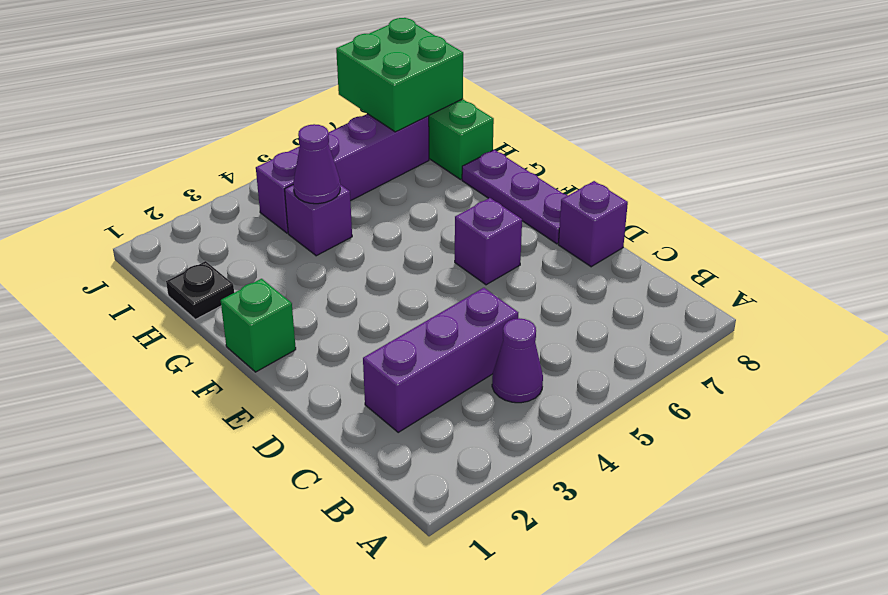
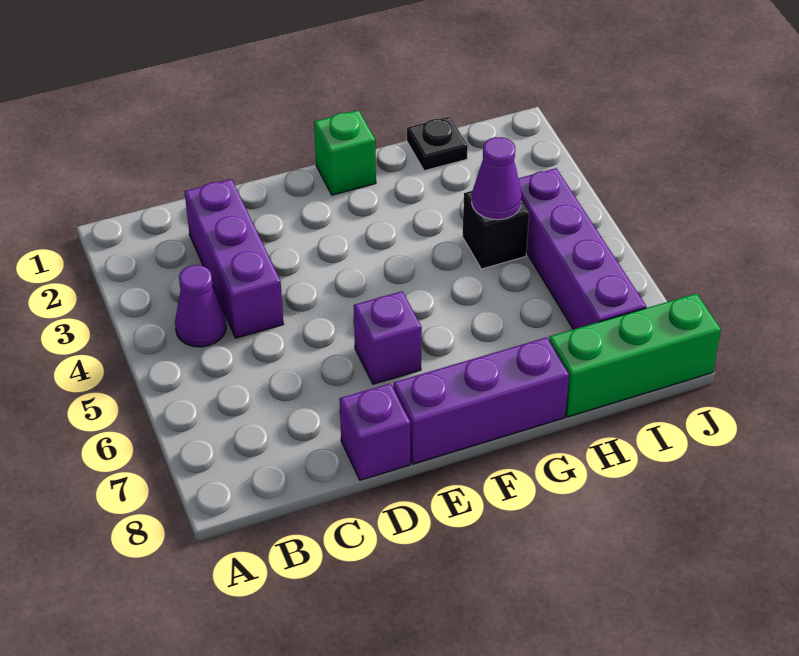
purple 1x3 plate [462,150,568,244] -> purple 1x3 brick [393,337,569,464]
purple 1x1 brick [285,185,352,256] -> black 1x1 brick [462,191,529,269]
green 2x2 brick [336,18,463,132] -> none

